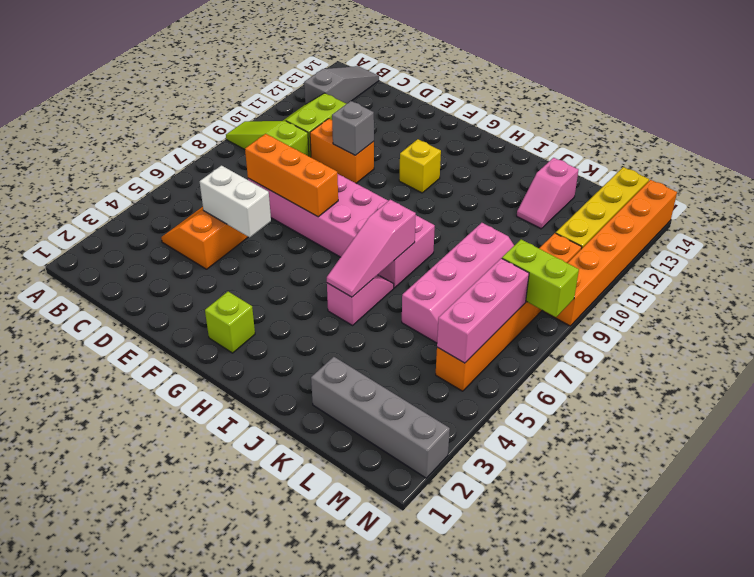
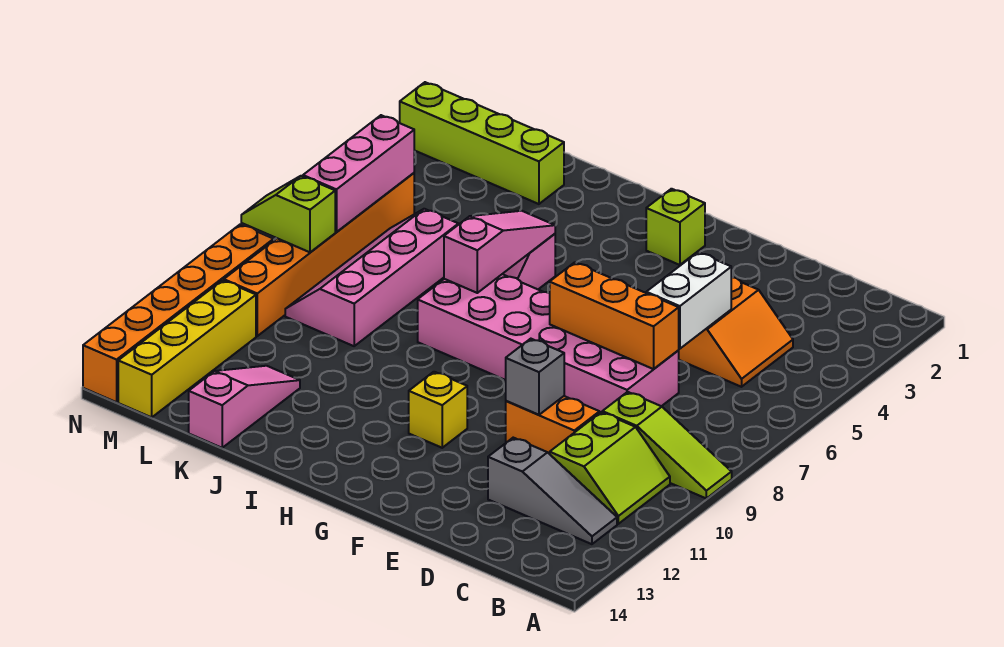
grey 1x3 slope [304,66,379,104] -> grey 1x3 slope turned to [488,438,617,544]
white 1x2 brick [200,166,271,237] -> white 1x2 brick turned to [646,252,731,349]
grey 1x4 brick [311,357,450,478] -> lime 1x4 brick [400,82,564,204]
pink 1x2 slope [517,158,578,229] -> pink 1x3 slope [189,366,300,448]
lime 1x2 brick [502,239,579,317] -> lime 1x2 slope [241,176,335,252]

